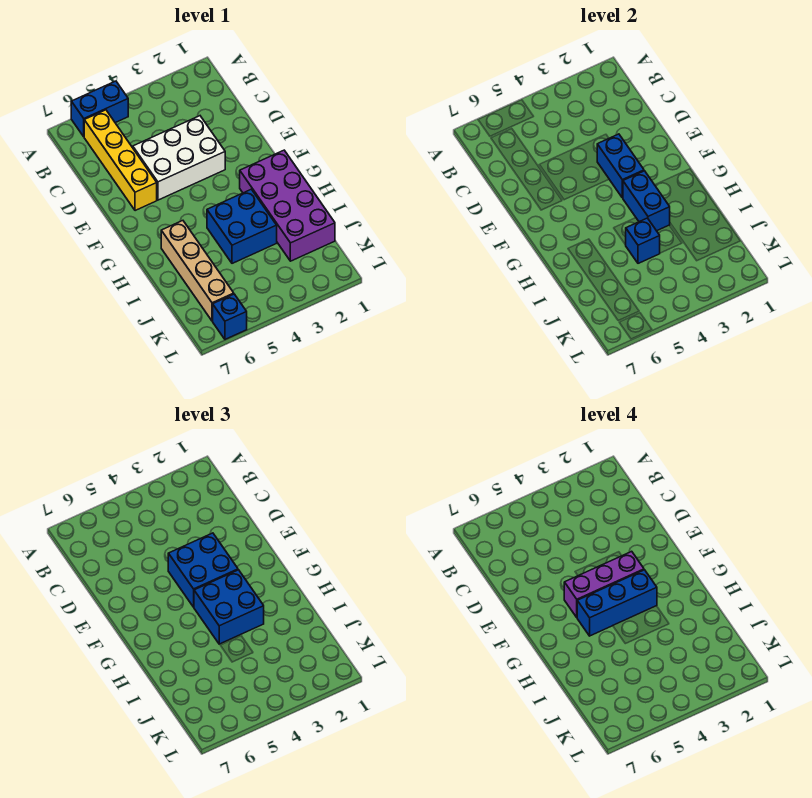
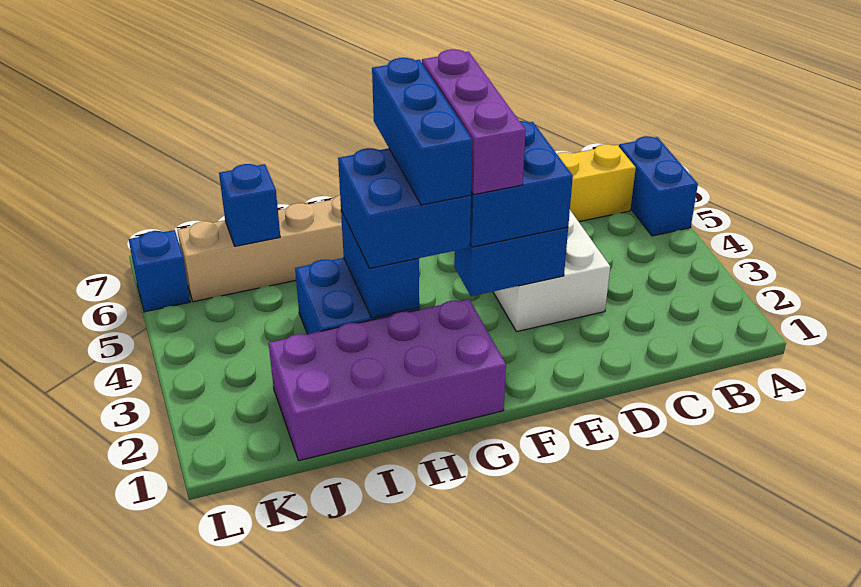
blue 1x2 brick [623,171,670,231] -> blue 1x2 brick turned to [341,210,419,318]
blue 1x1 brick [626,218,660,263] -> blue 1x1 brick moved to [219,164,280,246]

